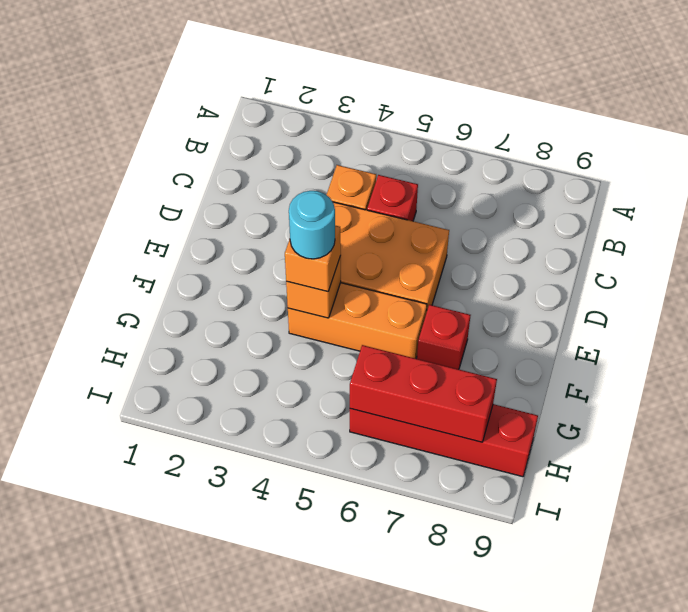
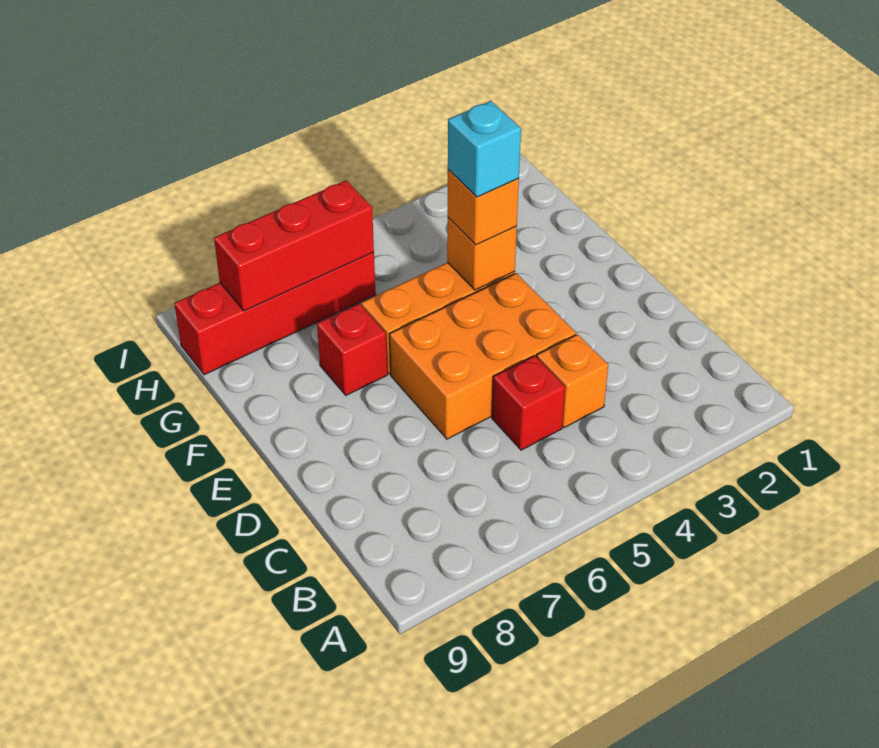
cyan 1x1 round brick [289,191,335,259] -> cyan 1x1 brick [448,101,521,197]

